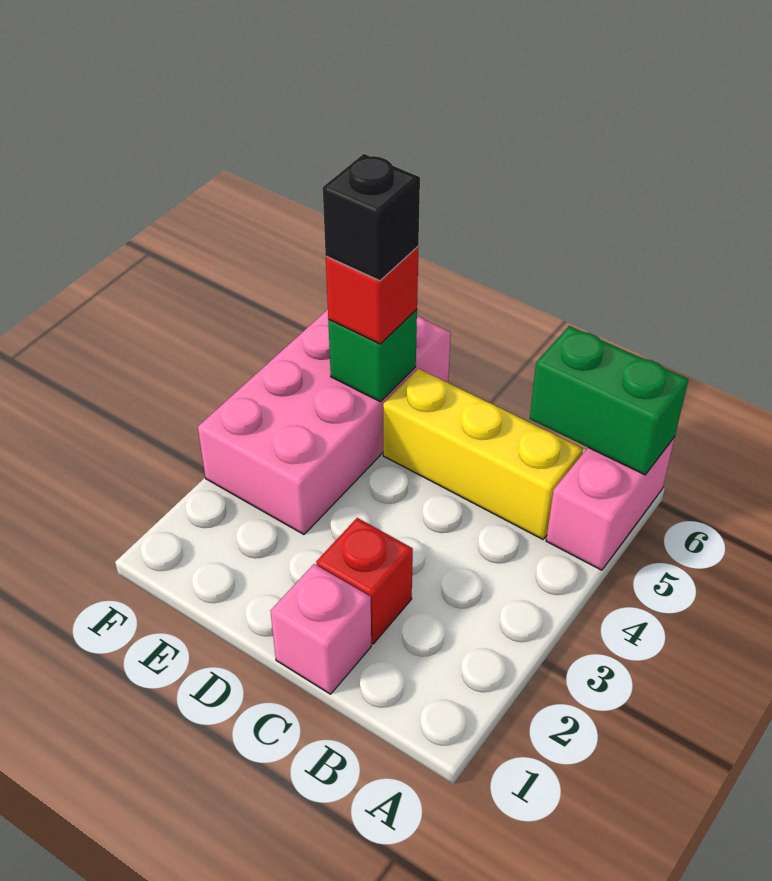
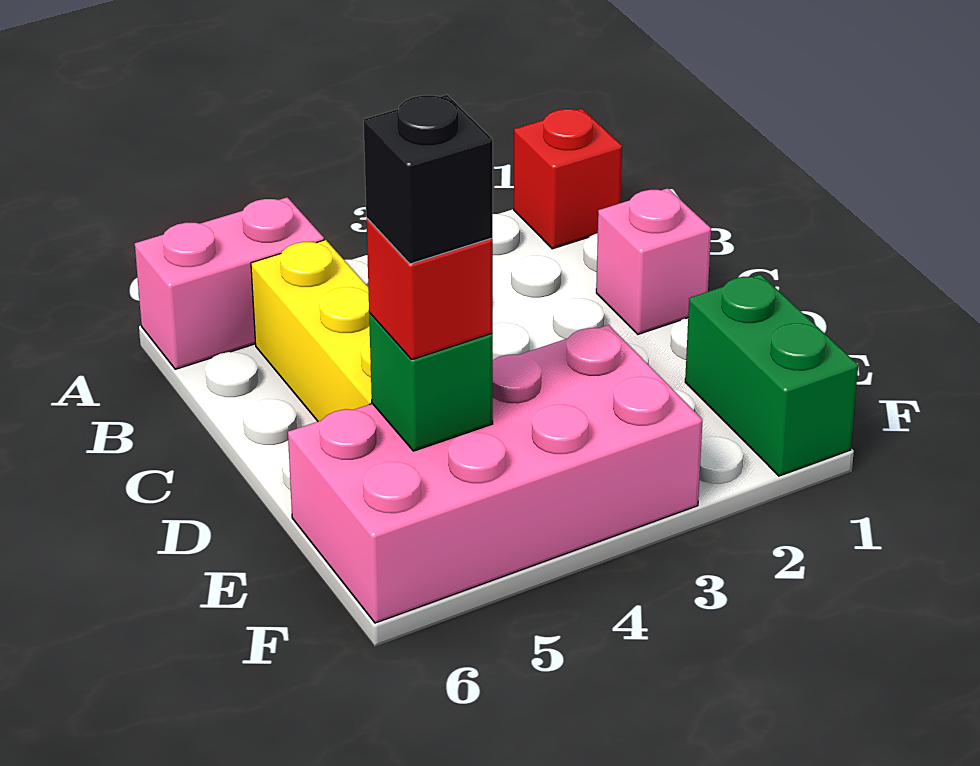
green 1x2 brick [530,326,688,475] -> green 1x2 brick moved to [685,274,858,476]
red 1x1 brick [316,518,413,644] -> red 1x1 brick moved to [514,109,622,249]

